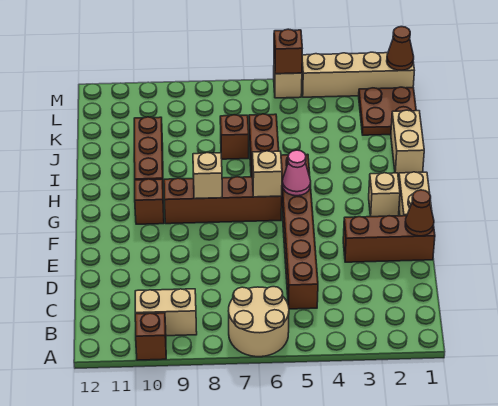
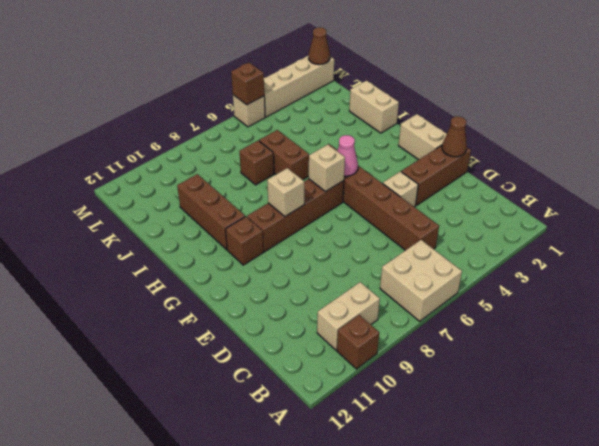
tan 2x2 round brick [229,287,289,357] -> tan 2x2 brick [380,240,462,321]
tan 1x1 brick [369,173,400,217] -> tan 1x1 brick moved to [383,172,418,207]
brown 2x2 plate [359,87,416,135] -> none

